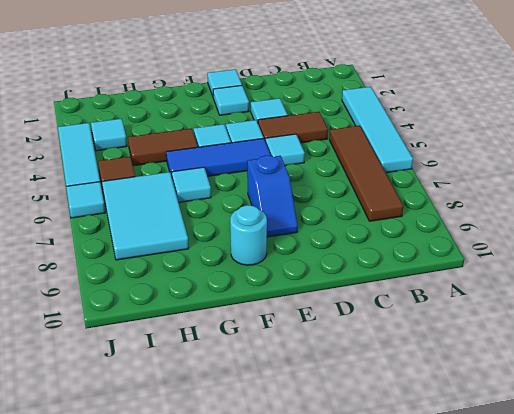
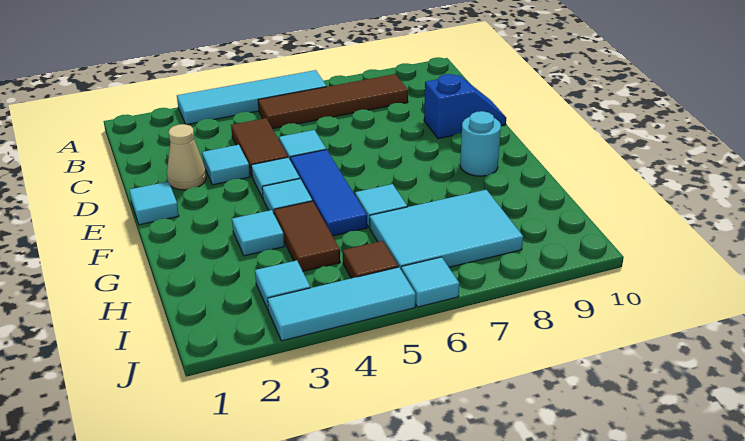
none -> tan 1x1 cone [167,124,206,190]
cyan 1x1 tile [213,85,249,115] -> cyan 1x1 tile moved to [232,210,284,256]
blue 1x2 slope [247,155,298,237] -> blue 1x2 slope moved to [424,74,506,139]

